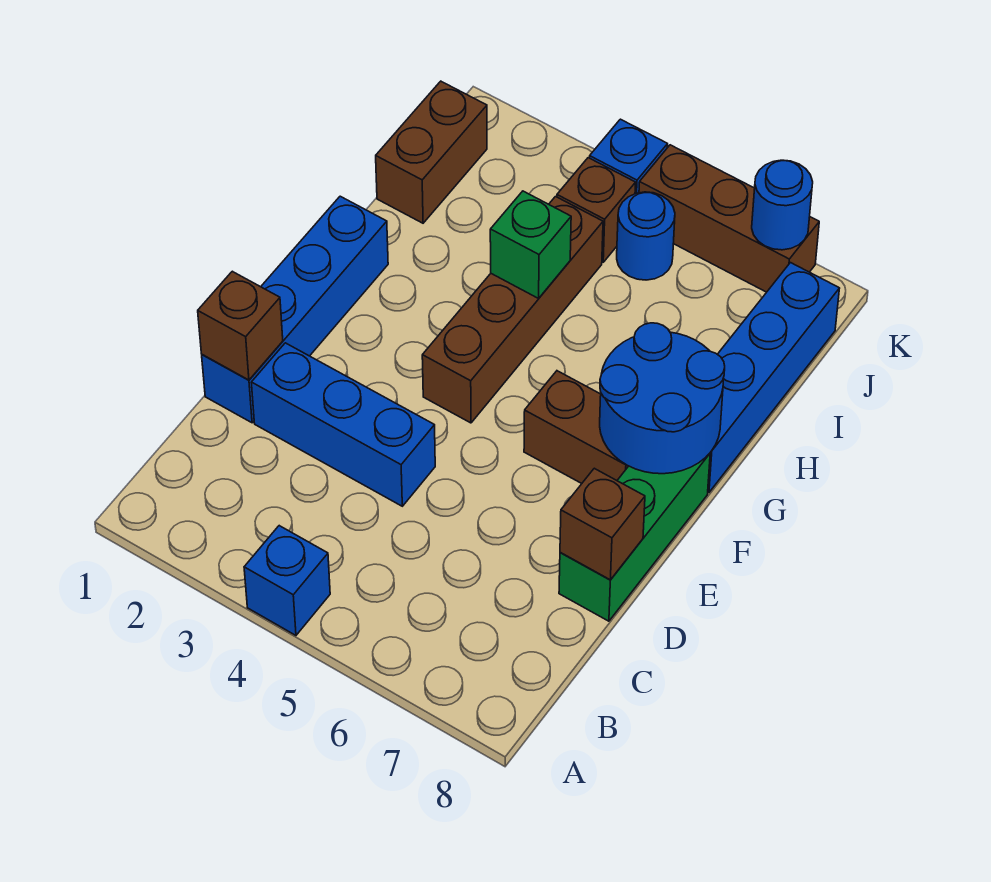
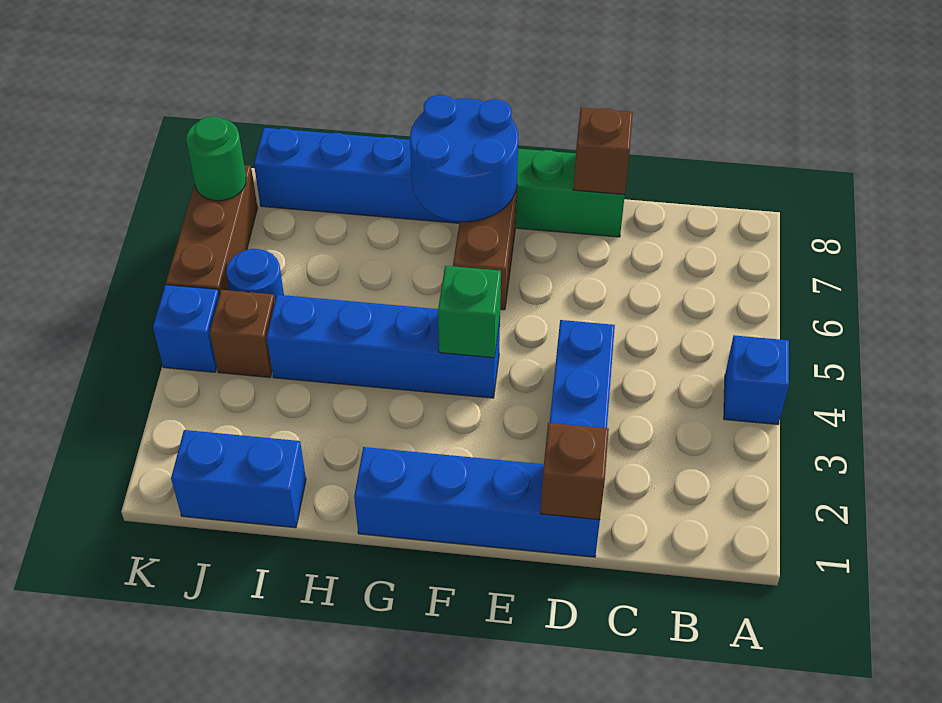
brown 1x4 brick [422,197,603,423] -> blue 1x4 brick [267,295,500,398]
green 1x1 brick [490,191,571,298] -> green 1x1 brick moved to [438,266,501,358]
brown 1x2 brick [376,81,487,223] -> blue 1x2 brick [171,430,306,528]
blue 1x1 round brick [752,160,813,250] -> green 1x1 round brick [186,116,246,201]

